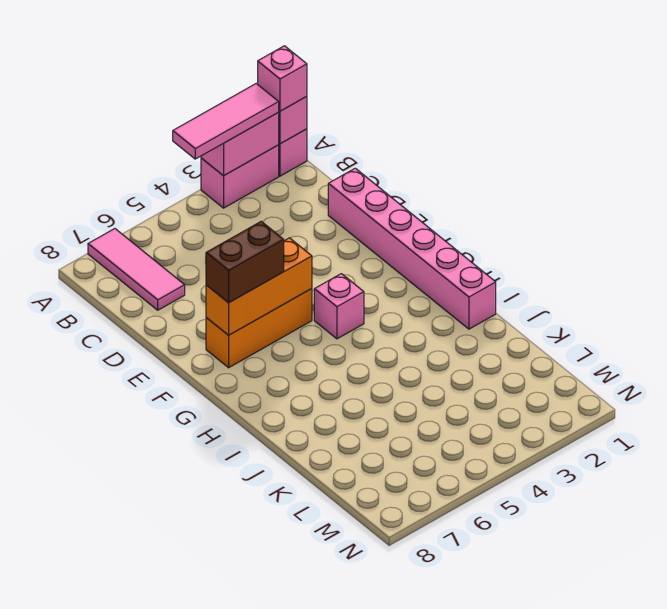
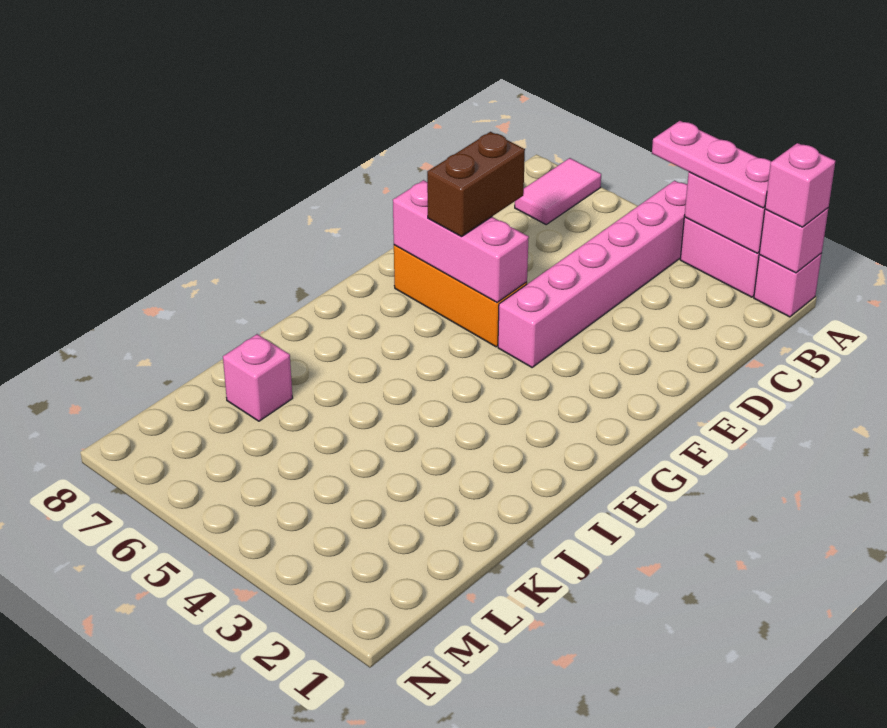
pink 1x3 tile [173,84,279,159] -> pink 1x3 plate [652,121,771,208]
pink 1x3 tile [88,229,185,310] -> pink 1x2 tile [515,158,601,224]
pink 1x6 brick [328,168,496,329] -> pink 1x6 brick moved to [498,181,687,367]
orange 1x3 brick [206,238,312,335] -> pink 1x3 brick [393,180,529,302]
brown 1x2 brick [206,221,284,303] -> brown 1x2 brick turned to [427,132,525,237]
pink 1x1 brick [314,274,364,339] -> pink 1x1 brick moved to [223,334,293,421]

